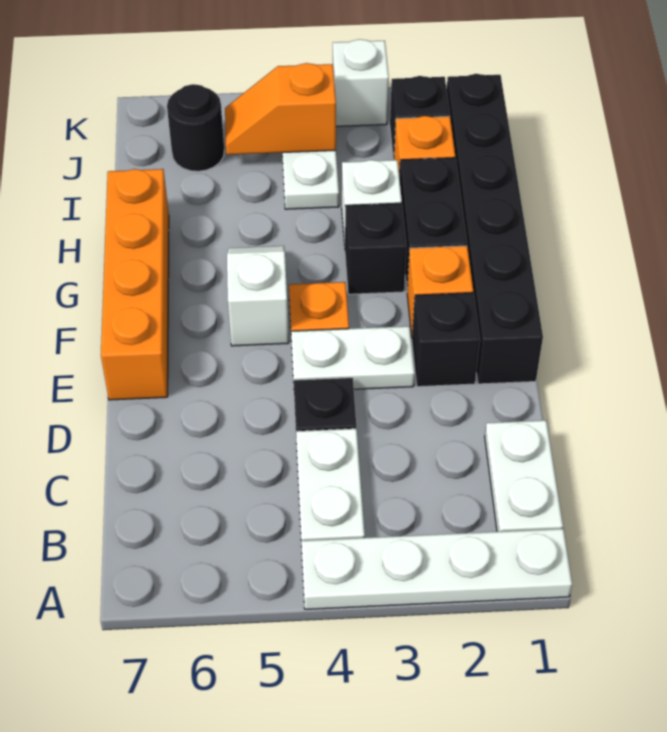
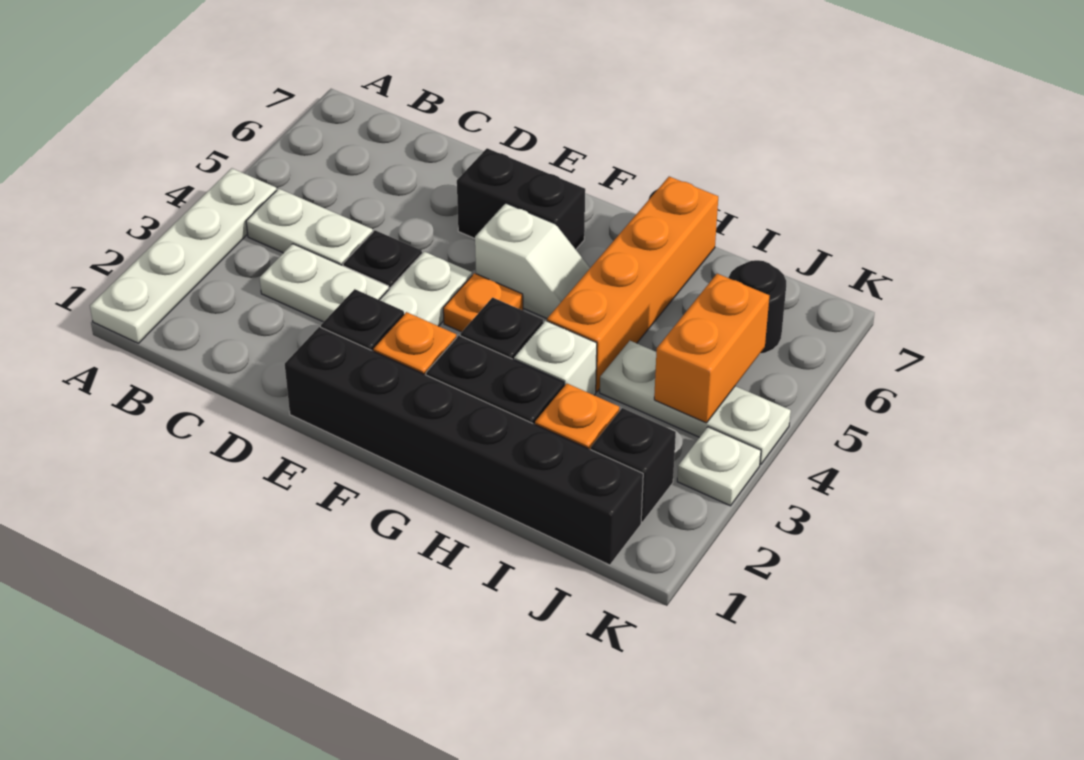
white 1x2 plate [485,420,563,532] -> white 1x2 plate moved to [260,244,389,322]
none -> black 1x2 brick [457,148,585,249]
orange 1x4 brick [101,169,169,400] -> orange 1x4 brick turned to [547,177,718,392]
orange 1x2 slope [225,63,336,155] -> orange 1x2 brick [654,274,769,423]
white 1x1 brick [333,39,389,126] -> white 1x1 plate [677,427,761,506]

